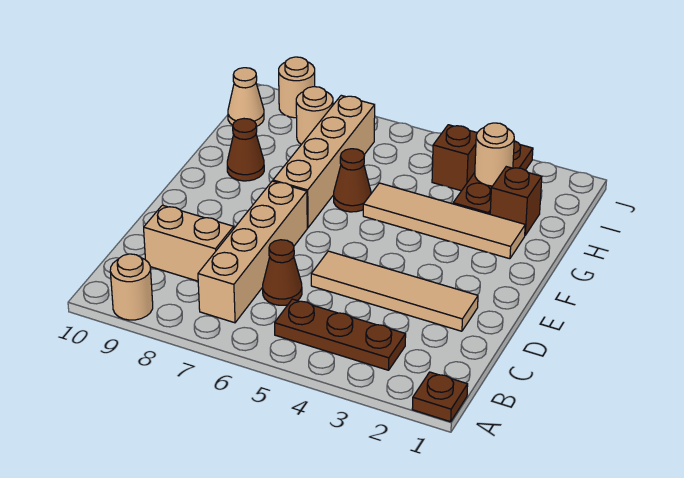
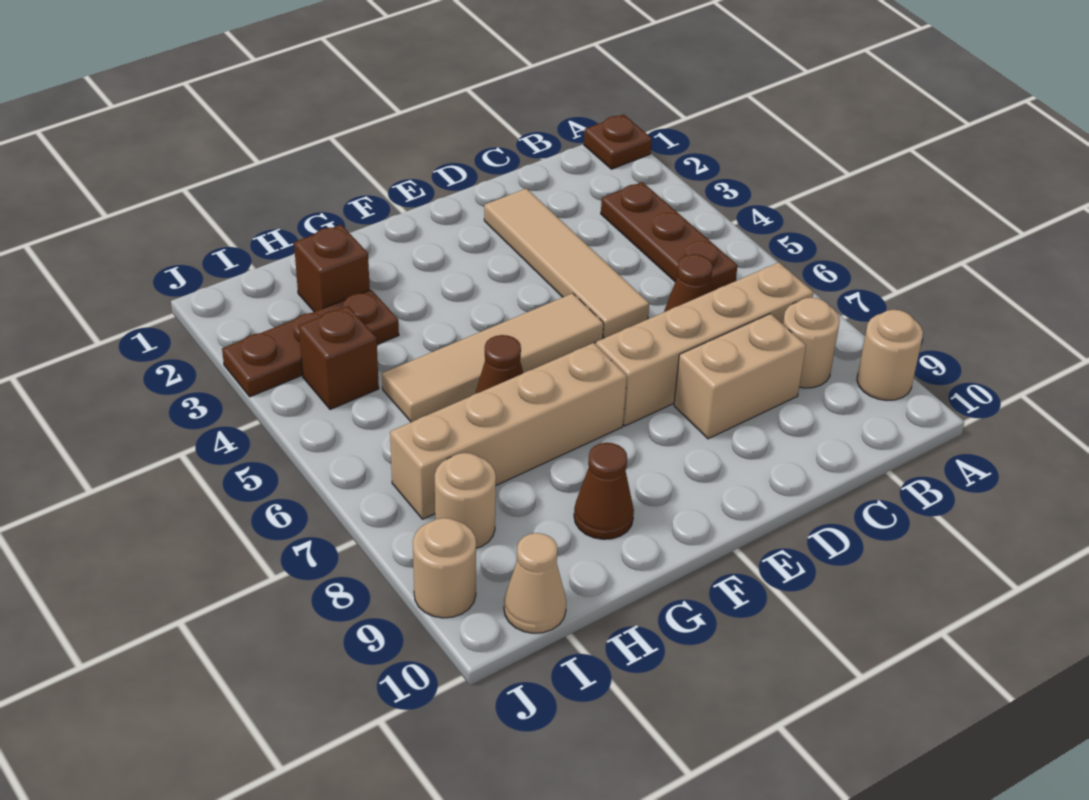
tan 1x2 brick [144,205,234,281] -> tan 1x2 brick turned to [674,314,806,439]
tan 1x4 tile [363,183,525,259] -> tan 1x4 tile turned to [382,293,604,422]
tan 1x1 round brick [475,123,514,186] -> tan 1x1 round brick moved to [783,298,840,388]

